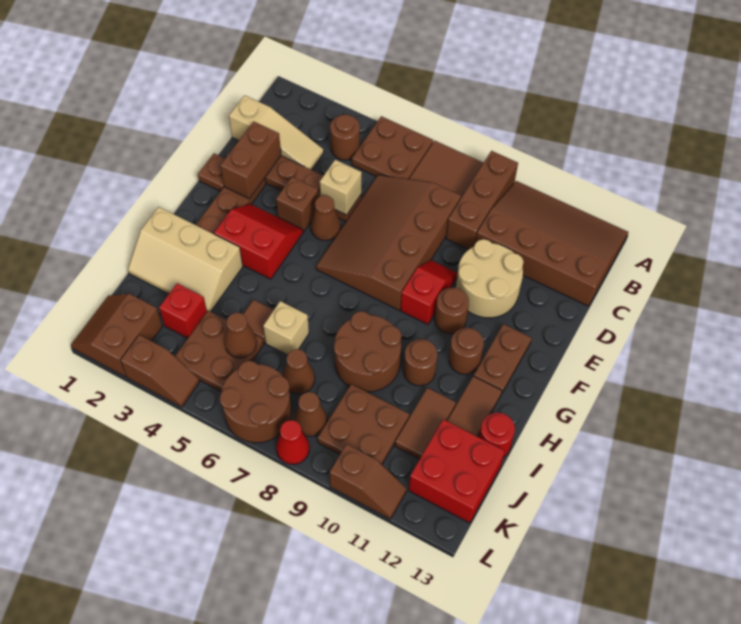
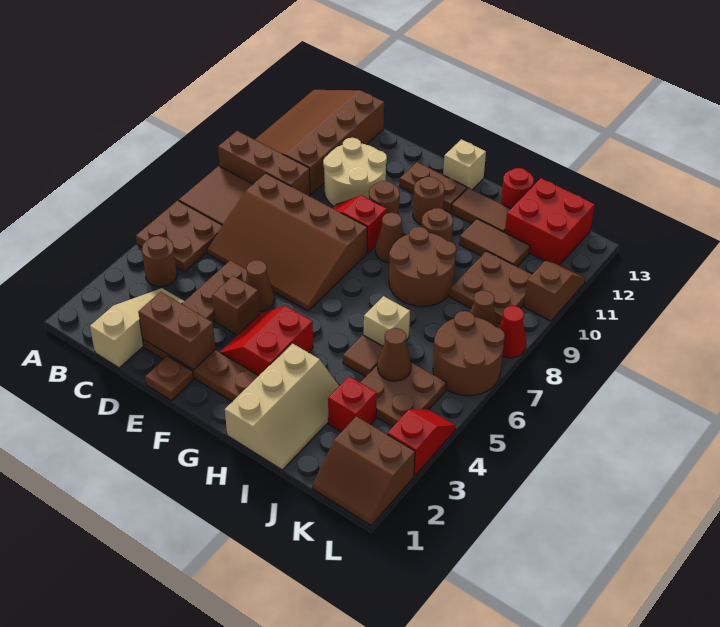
tan 1x1 brick [320,160,362,215] -> tan 1x1 brick moved to [443,139,486,190]
brown 1x1 cone [283,349,315,394] -> brown 1x1 cone moved to [375,213,403,263]
brown 1x2 slope [121,335,200,407] -> red 1x2 slope [387,409,456,476]

